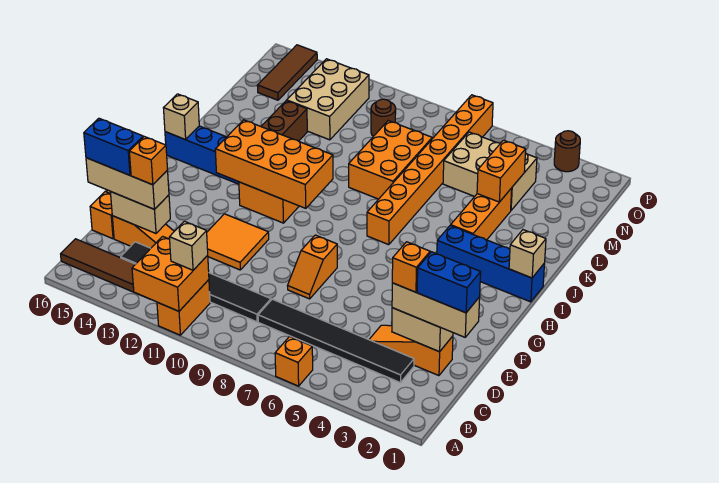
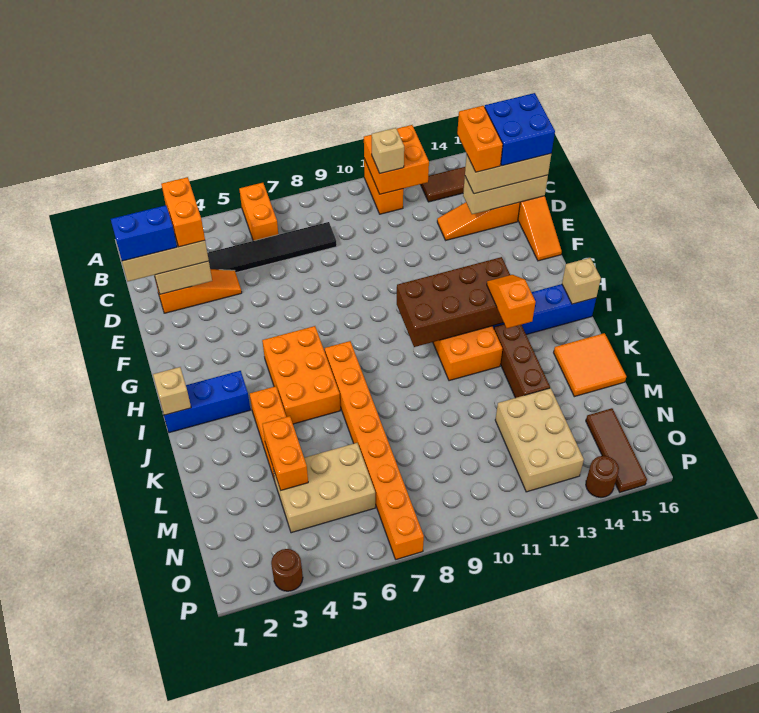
orange 1x1 brick [275,337,313,386] -> orange 1x2 brick [239,183,278,241]
black 1x6 tile [121,242,271,322] -> none
orange 1x1 brick [392,242,430,292] -> orange 1x2 brick [161,177,205,247]
tan 1x2 brick [110,192,170,233] -> tan 1x3 brick [463,175,548,214]
orange 1x1 brick [129,137,168,185] -> orange 1x2 brick [457,106,503,172]
blue 1x2 brick [84,118,143,175] -> blue 2x2 brick [485,93,555,166]
orange 1x2 slope [288,235,337,299] -> orange 1x2 slope moved to [487,275,536,328]
orange 2x2 tile [207,214,269,270] -> orange 2x2 tile moved to [554,333,626,397]
orange 2x4 brick [215,120,333,208] -> brown 2x4 brick [397,257,510,347]
blue 1x4 brick [437,225,545,302] -> blue 1x3 brick [164,371,250,433]
orange 2x3 brick [349,121,432,199] -> orange 2x3 brick moved to [262,326,340,424]
brown 1x1 round brick [371,99,396,136] -> brown 1x1 round brick moved to [586,456,619,497]

